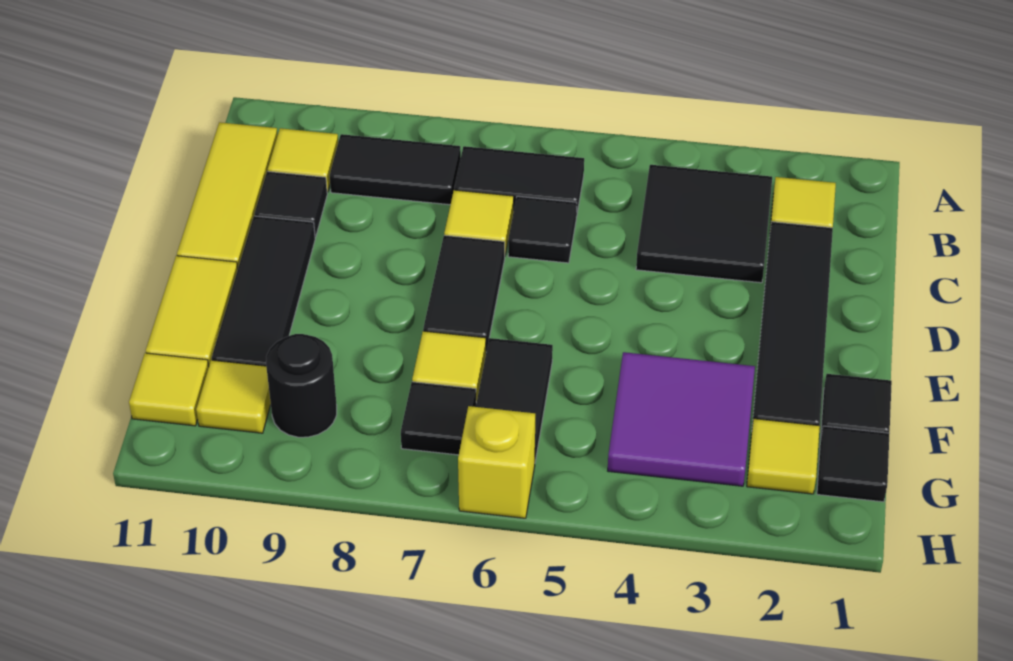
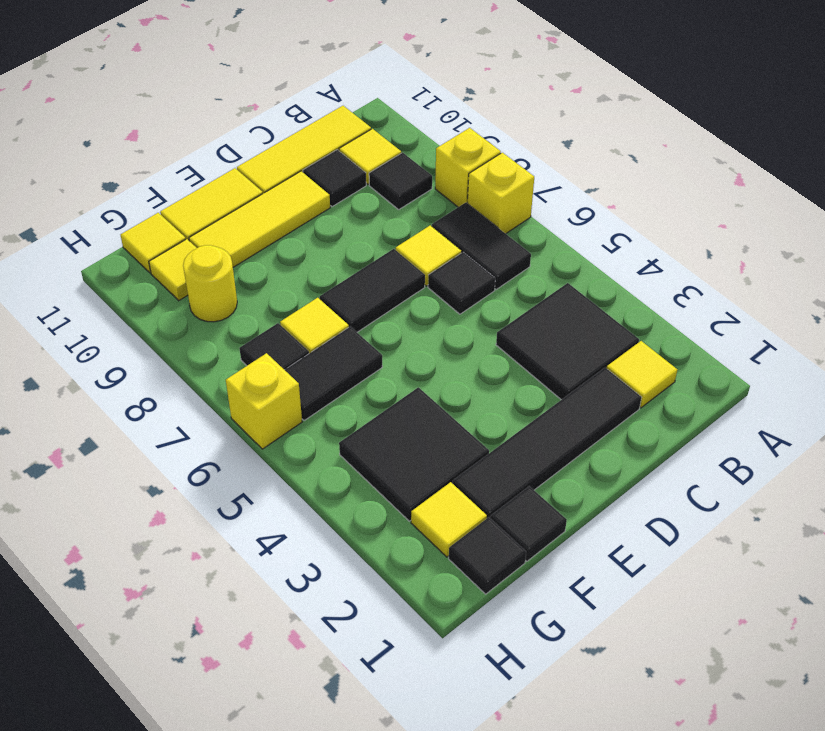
none -> yellow 1x1 brick [467,153,534,234]
none -> yellow 1x1 brick [435,128,501,207]
black 1x2 tile [330,134,461,205] -> black 1x1 tile [369,153,432,210]
black 1x3 tile [212,216,315,366] -> yellow 1x3 tile [189,171,330,267]
purple 2x2 tile [608,352,755,486] -> black 2x2 tile [339,387,489,521]
black 1x1 round brick [266,334,337,437] -> yellow 1x1 round brick [183,245,237,322]

